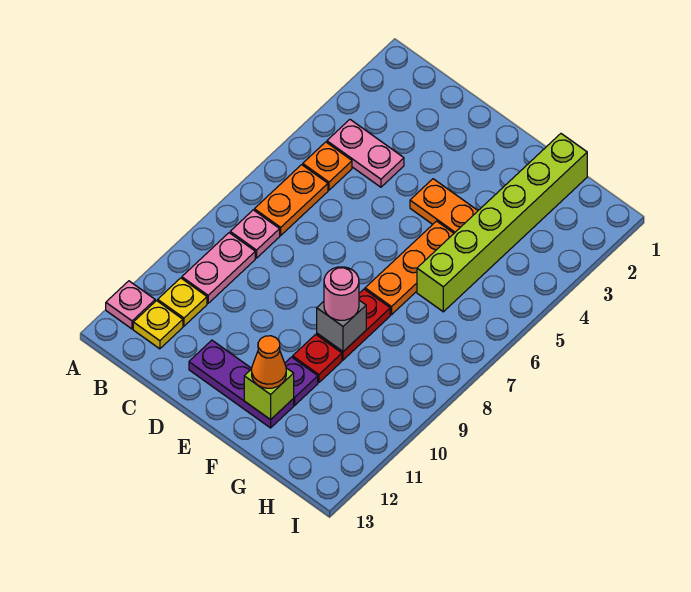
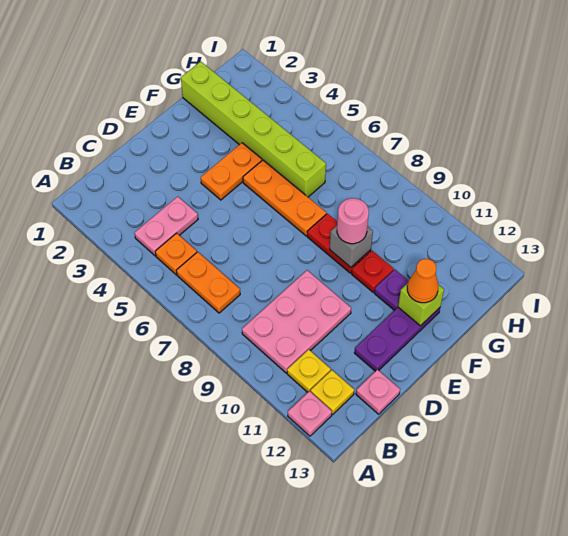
pink 1x1 plate [230,210,280,258] -> pink 1x1 plate moved to [356,370,400,414]
pink 1x2 plate [182,233,255,303] -> pink 2x3 plate [242,270,351,373]

